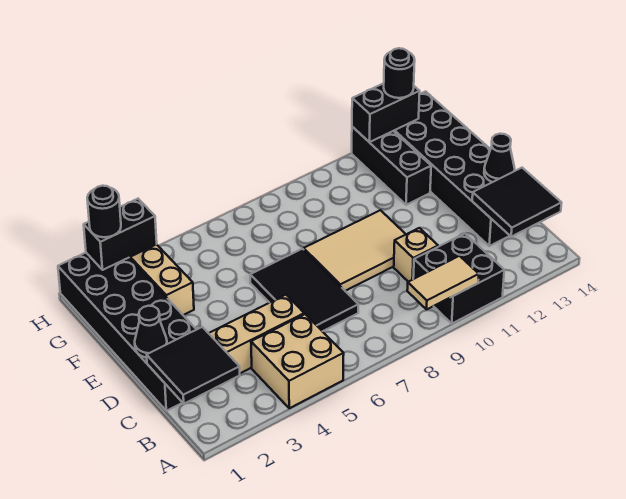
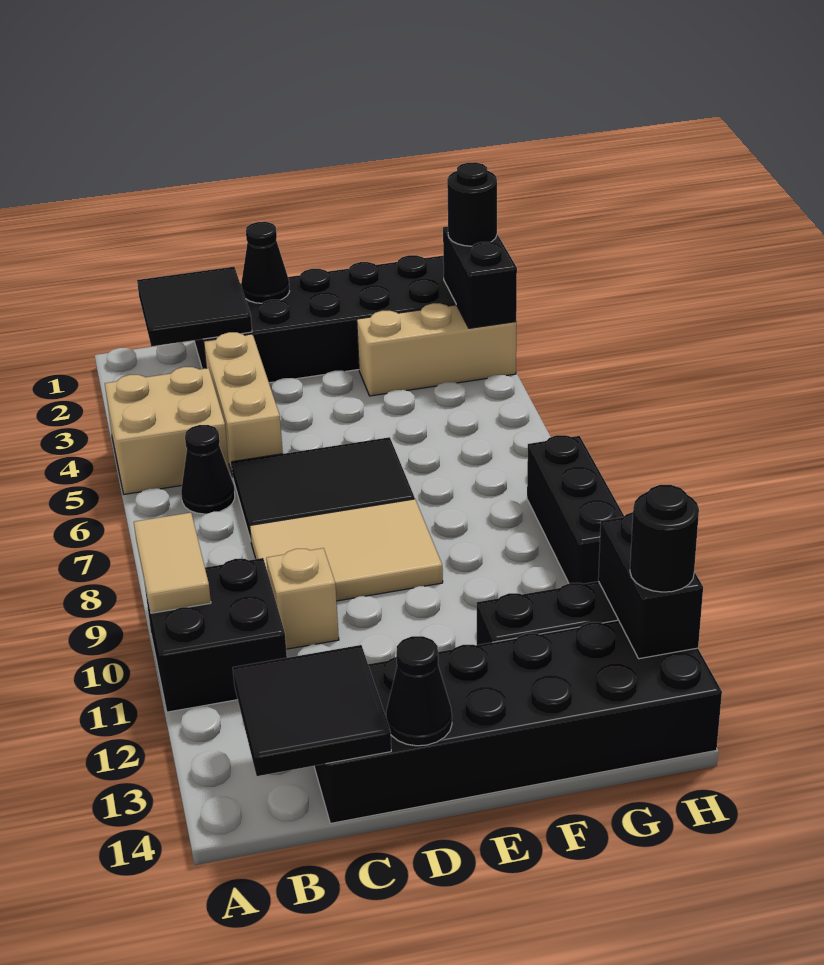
none -> black 1x1 cone [181,425,235,514]
tan 2x3 tile [304,210,406,291] -> tan 2x3 tile turned to [250,499,443,601]
none -> black 1x3 brick [527,435,624,584]

